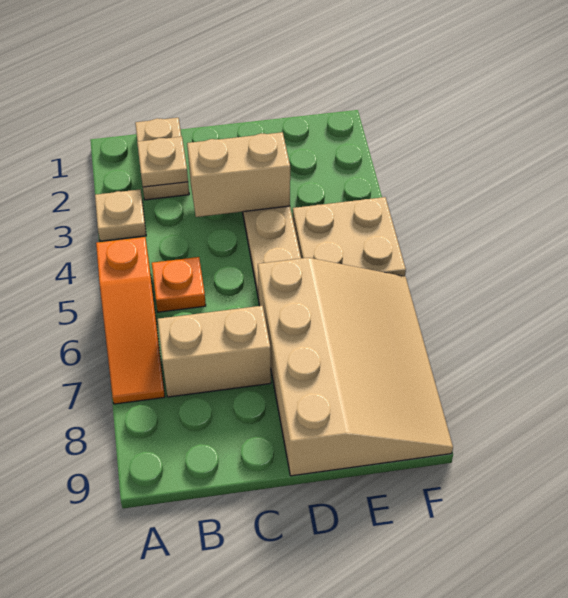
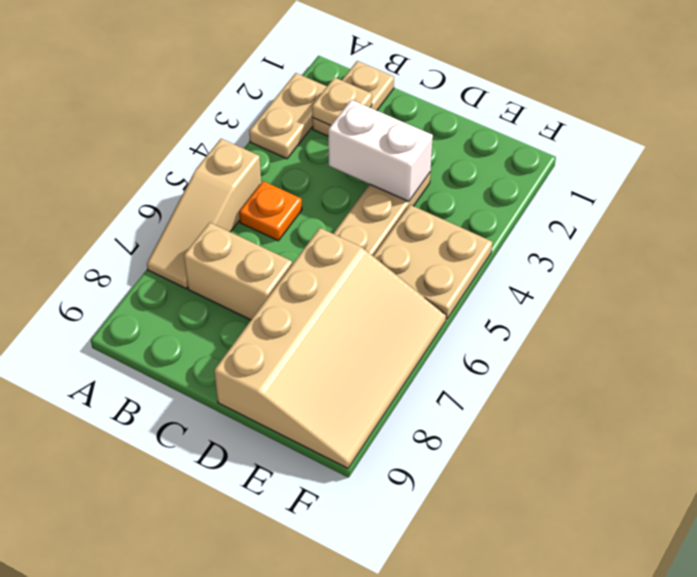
tan 1x1 plate [95,190,146,241] -> tan 1x2 plate [249,73,327,159]
orange 1x3 slope [96,237,165,404] -> tan 1x3 slope [147,139,261,288]
tan 1x2 brick [187,132,290,217] -> white 1x2 brick [328,100,433,202]

